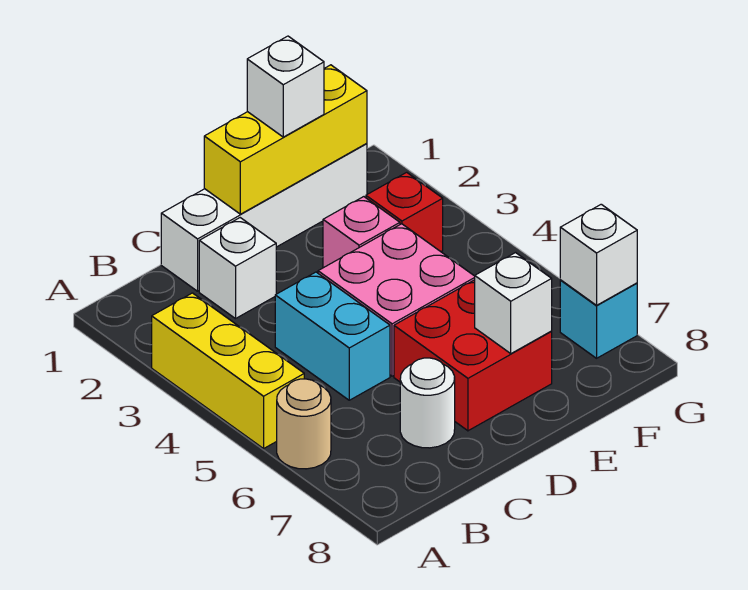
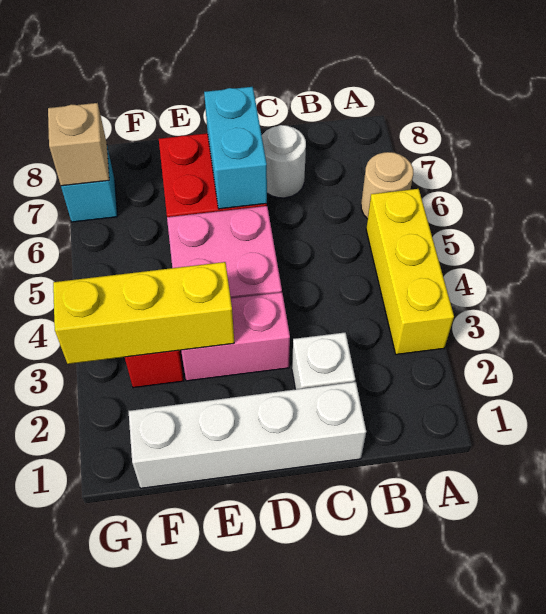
cyan 1x2 brick [275,272,390,400] -> cyan 1x2 brick moved to [204,87,267,209]
yellow 1x3 brick [204,65,367,214] -> yellow 1x3 brick moved to [53,262,234,364]
white 1x1 brick [247,36,324,137] -> none
pink 1x1 brick [323,197,400,268] -> pink 1x2 brick [181,292,290,381]
white 1x1 brick [475,253,552,354] -> none
white 1x1 brick [560,204,637,305] -> tan 1x1 brick [48,103,109,186]

